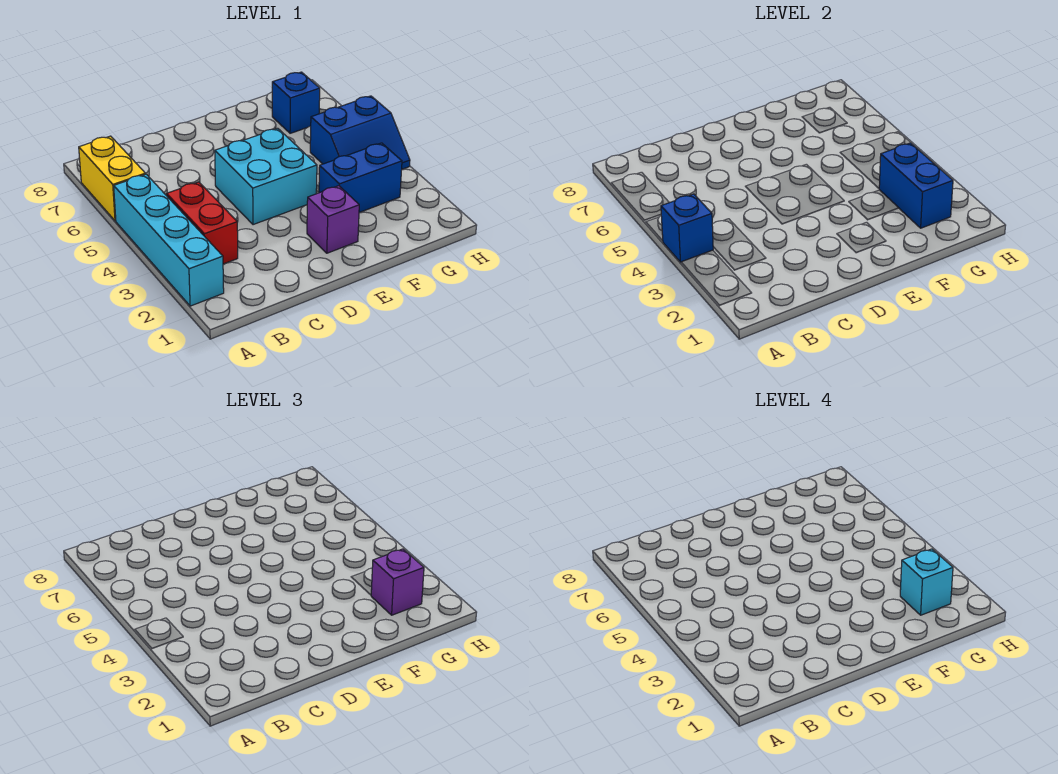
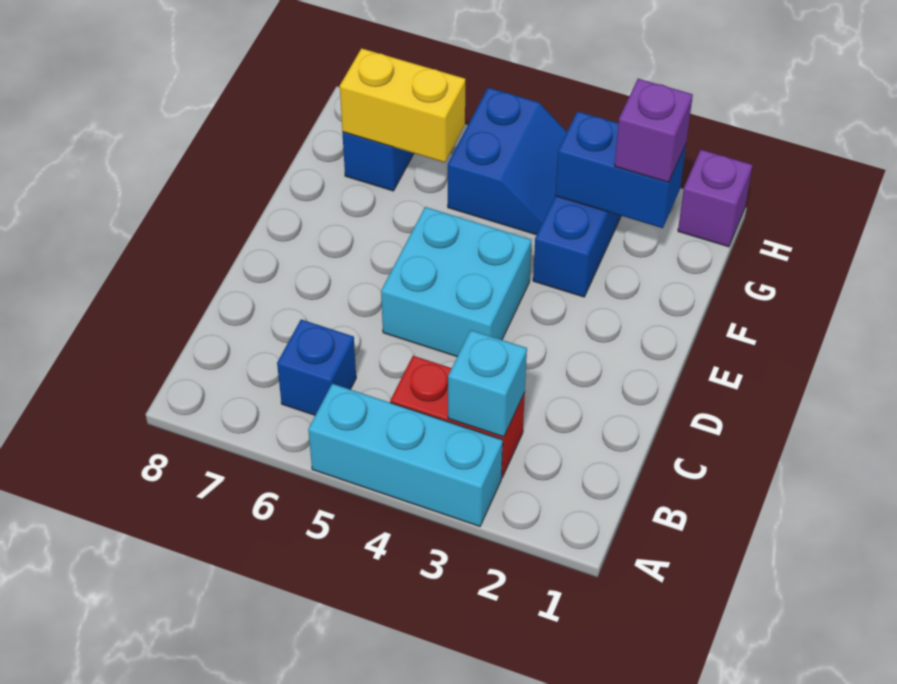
cyan 1x4 brick [114,174,224,306] -> cyan 1x3 brick [308,384,503,526]
blue 1x1 brick [661,194,713,262] -> blue 1x1 brick moved to [277,320,356,415]
yellow 1x2 brick [79,136,145,221] -> yellow 1x2 brick moved to [340,48,465,163]
purple 1x1 brick [307,186,359,253] -> purple 1x1 brick moved to [678,150,752,247]
cyan 1x1 brick [900,549,953,615] -> cyan 1x1 brick moved to [448,330,527,437]

